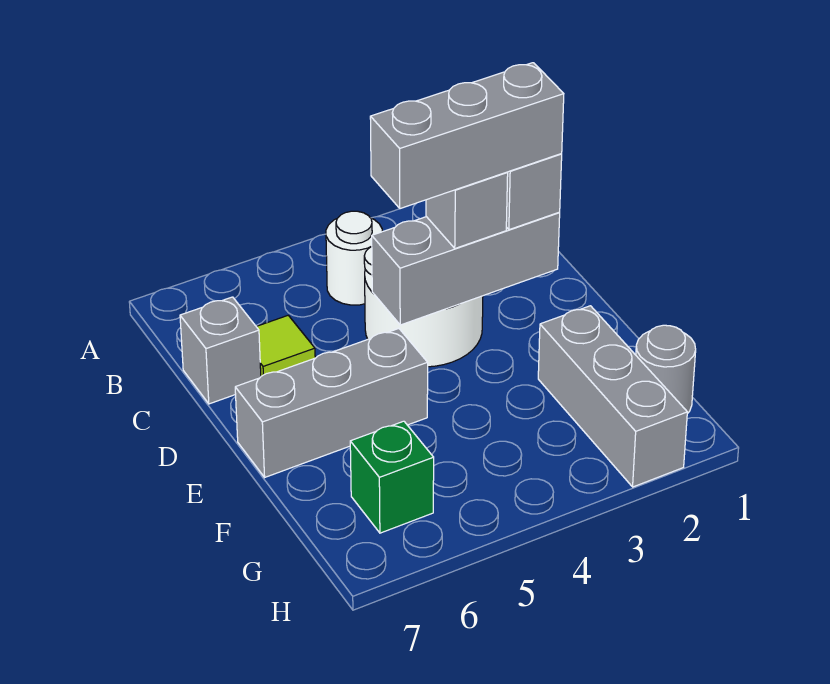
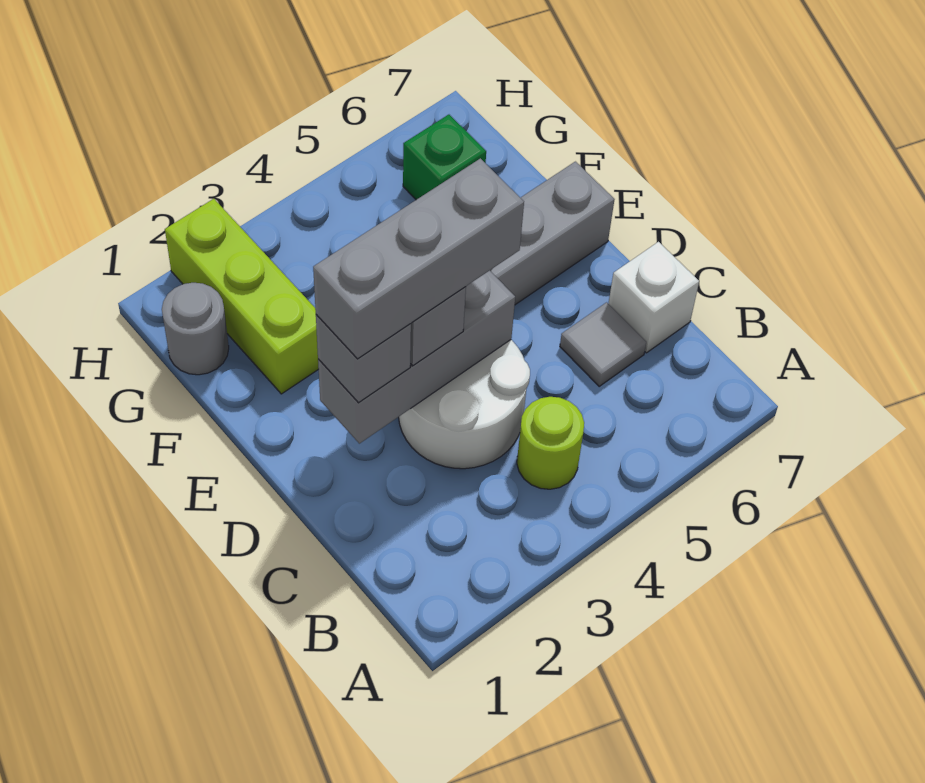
white 1x1 round brick [326,211,382,305] -> lime 1x1 round brick [517,397,584,489]
lime 1x1 tile [256,315,315,376] -> grey 1x1 tile [560,302,646,386]
grey 1x1 brick [180,297,261,404] -> white 1x1 brick [608,242,699,353]
grey 1x3 brick [538,306,687,487] -> lime 1x3 brick [165,199,319,394]

